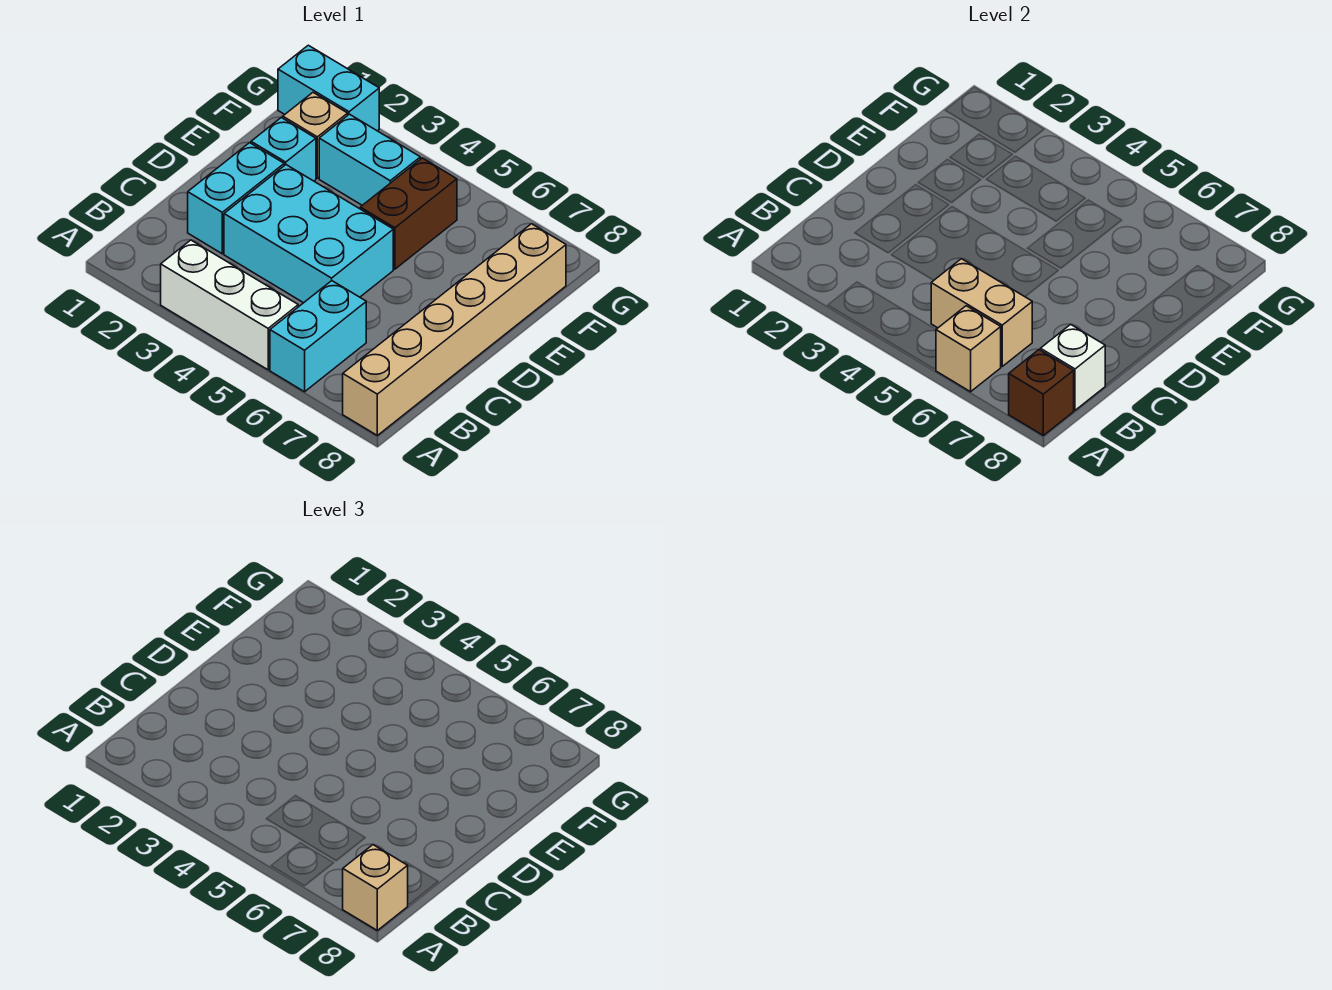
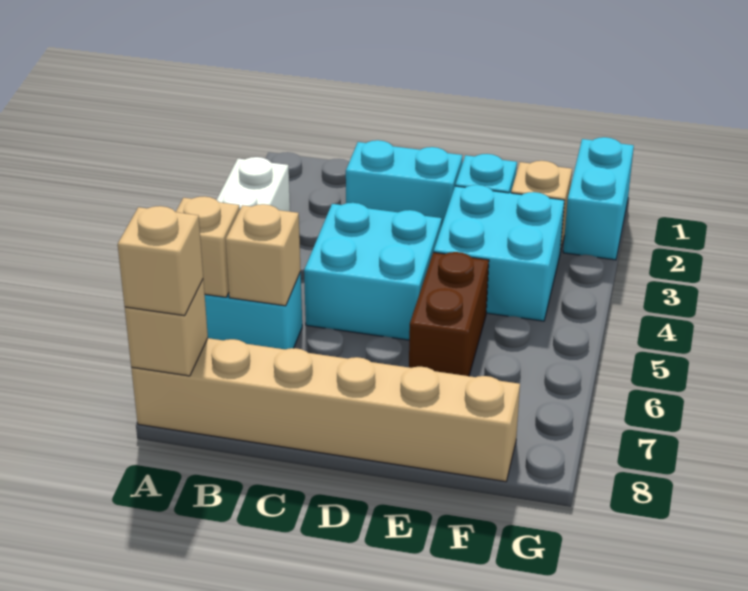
brown 1x1 brick [1009,350,1074,435] -> tan 1x1 brick [125,280,208,376]
tan 1x2 brick [931,259,1032,366] -> tan 1x1 brick [226,204,301,306]
white 1x1 brick [1040,324,1105,410] -> none
cyan 2x3 brick [224,165,393,303] -> cyan 2x2 brick [304,203,442,340]
brown 1x2 brick [360,158,457,269] -> brown 1x2 brick turned to [409,252,489,376]
cyan 1x2 brick [319,114,420,205] -> cyan 2x2 brick [434,185,565,321]

